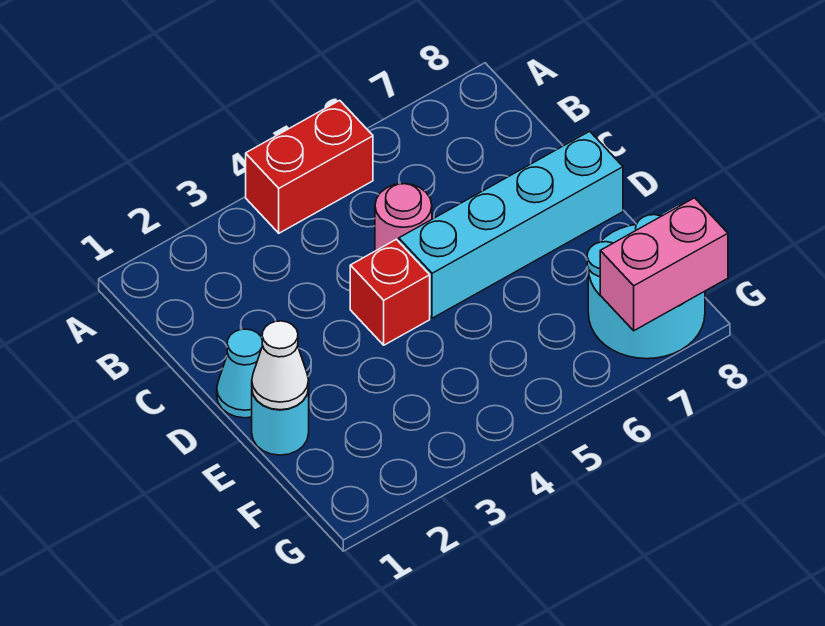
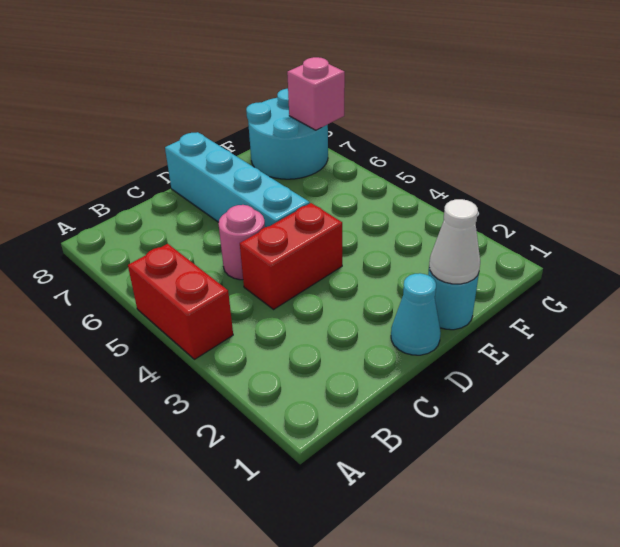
red 1x1 brick [350,239,430,345] -> red 1x2 brick [240,203,342,309]
pink 1x2 brick [600,198,728,331] -> pink 1x1 brick [287,57,345,130]

